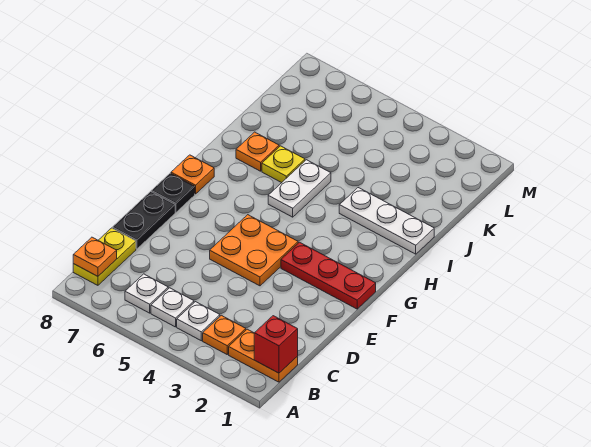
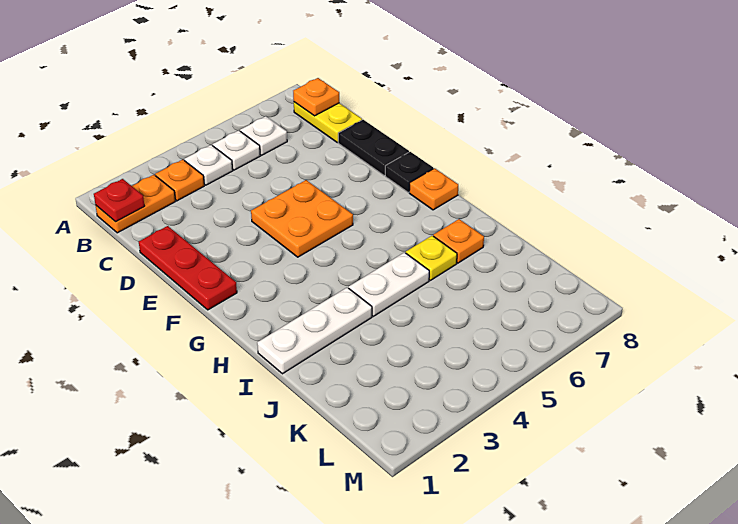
red 1x1 brick [254,316,298,373] -> red 1x1 plate [94,179,144,222]
red 1x3 plate [281,242,376,309] -> red 1x3 plate turned to [139,226,237,310]
white 1x2 plate [268,160,331,217] -> white 1x2 plate turned to [349,252,429,316]

